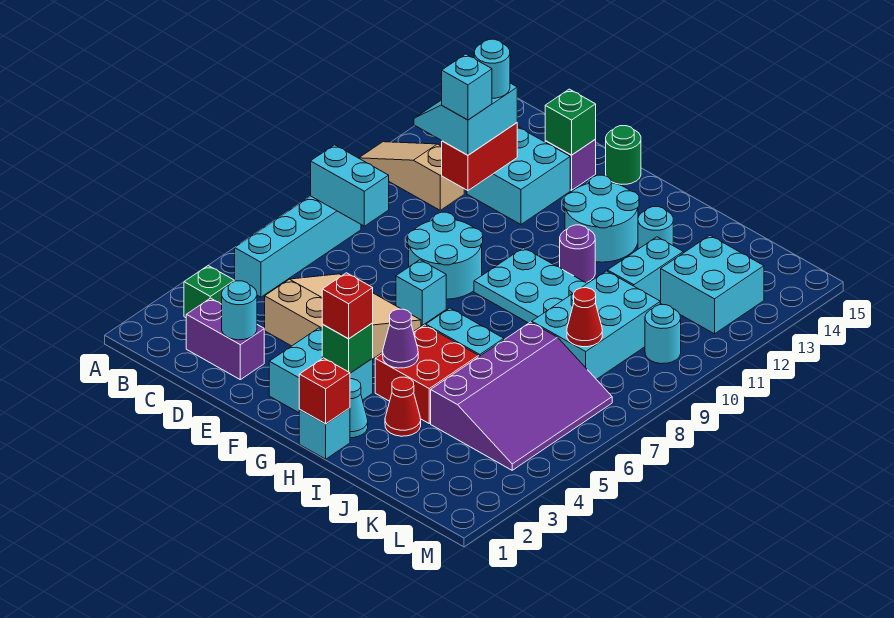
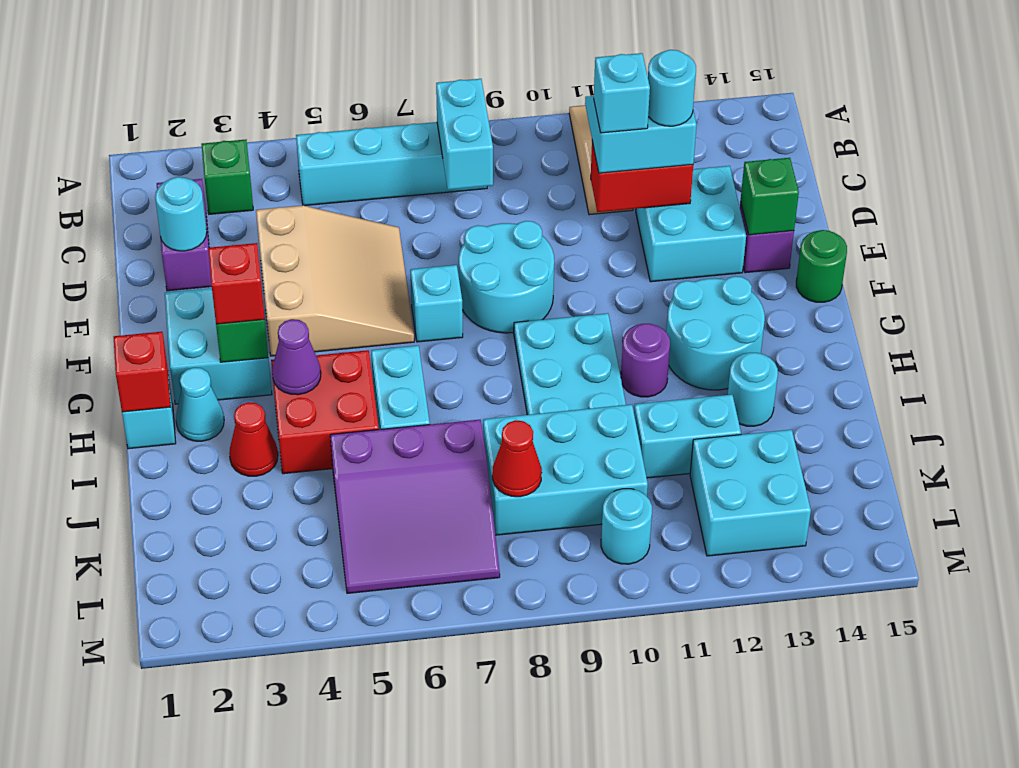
purple 3x4 slope [431,322,612,470] -> purple 3x3 slope [330,420,500,593]

